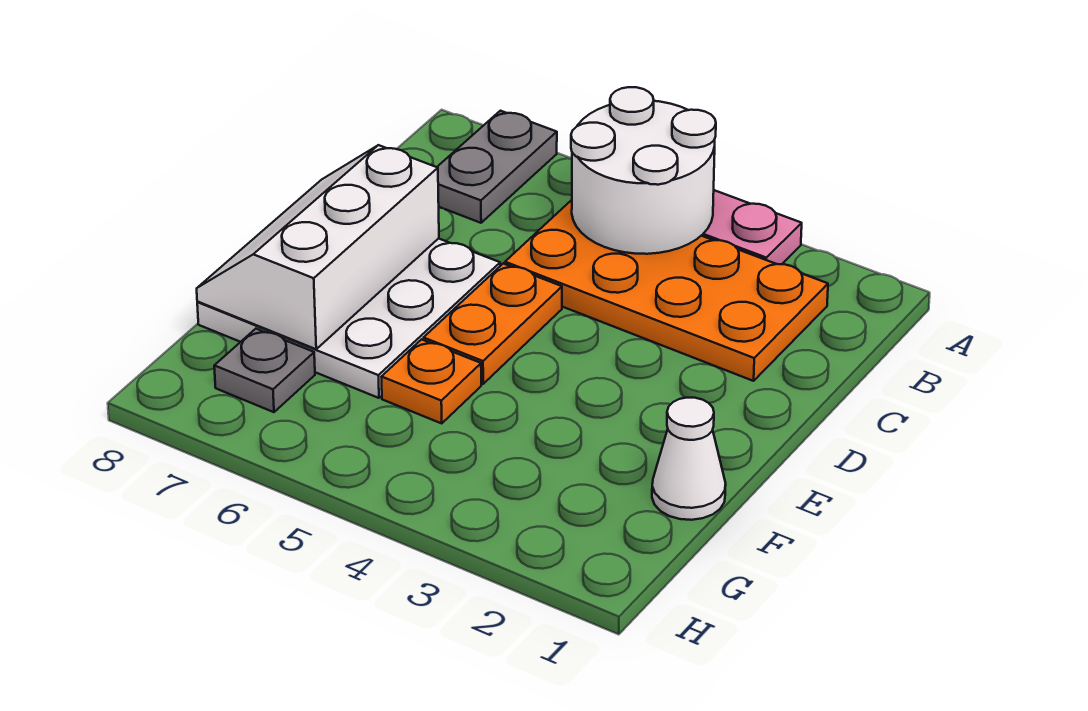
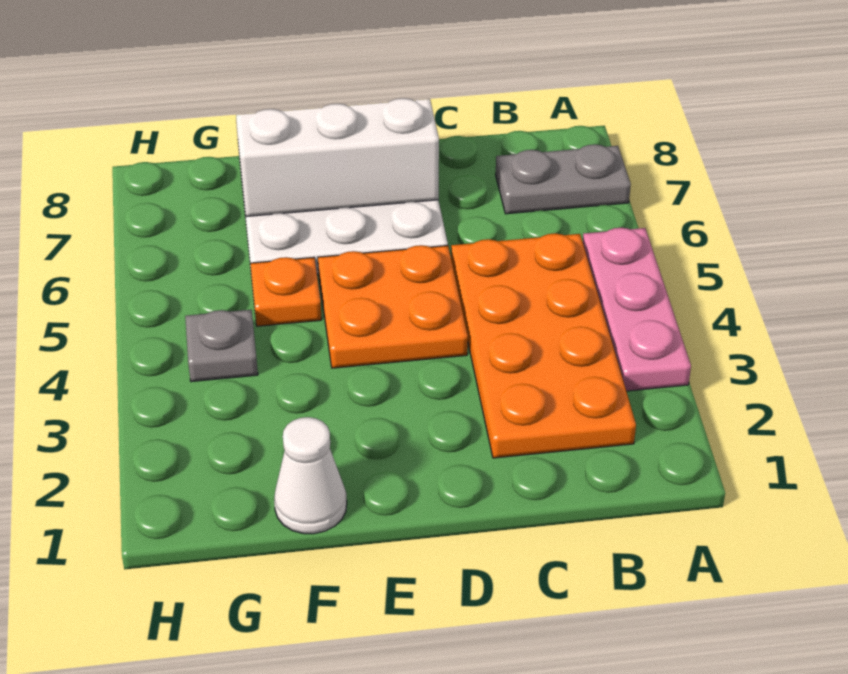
white 2x2 round brick [571,87,716,254] -> none
orange 1x2 plate [424,264,562,384] -> orange 2x2 plate [318,245,468,368]
grey 1x1 plate [214,329,315,412] -> grey 1x1 plate moved to [185,310,258,382]

